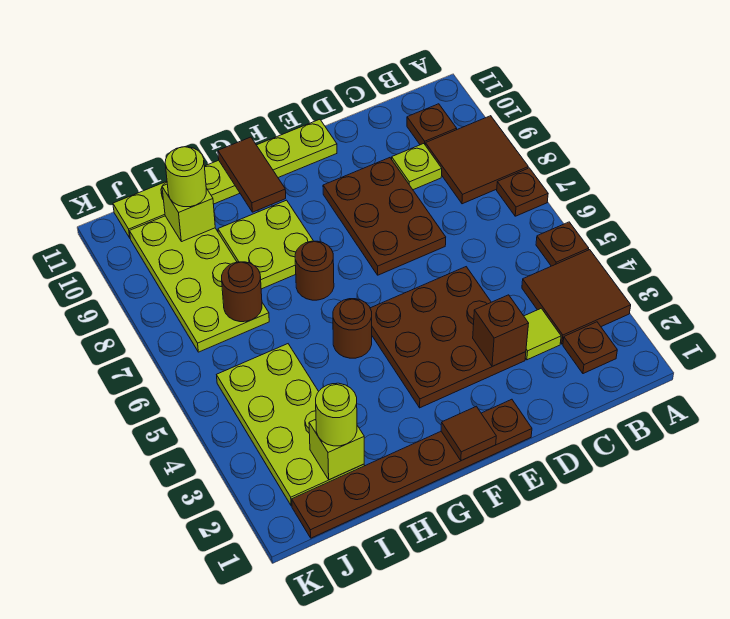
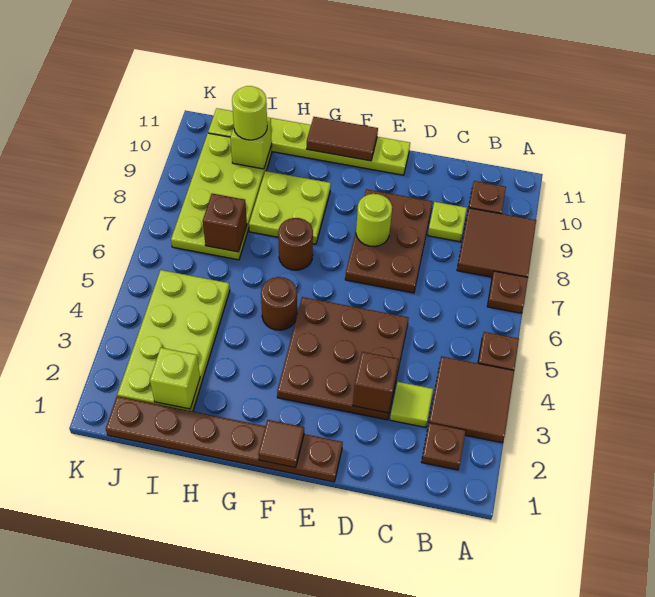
brown 1x2 tile [218,137,286,212] -> brown 1x2 tile turned to [307,117,378,161]
lime 1x1 round brick [316,383,357,446] -> lime 1x1 round brick moved to [356,194,392,247]
brown 1x1 round brick [222,262,262,322] -> brown 1x1 brick [203,194,247,252]

